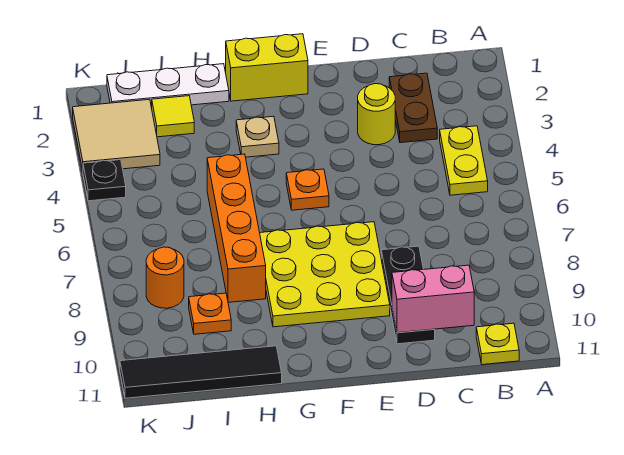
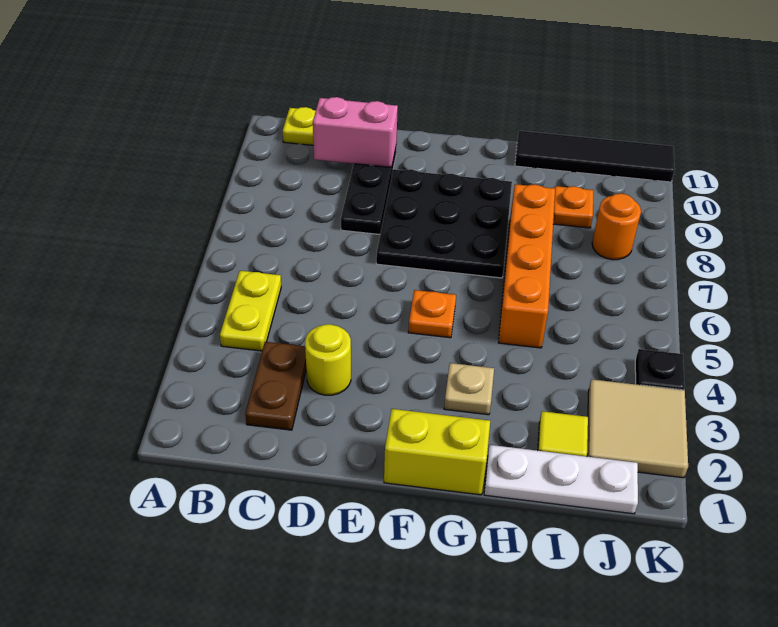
yellow 3x3 plate [260,222,390,327] -> black 3x3 plate [376,169,512,278]

